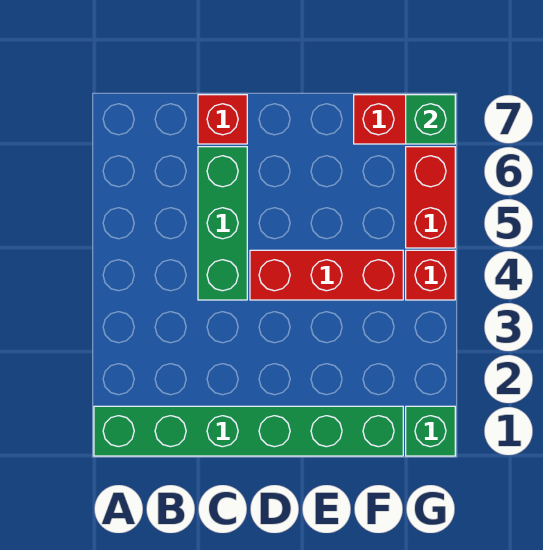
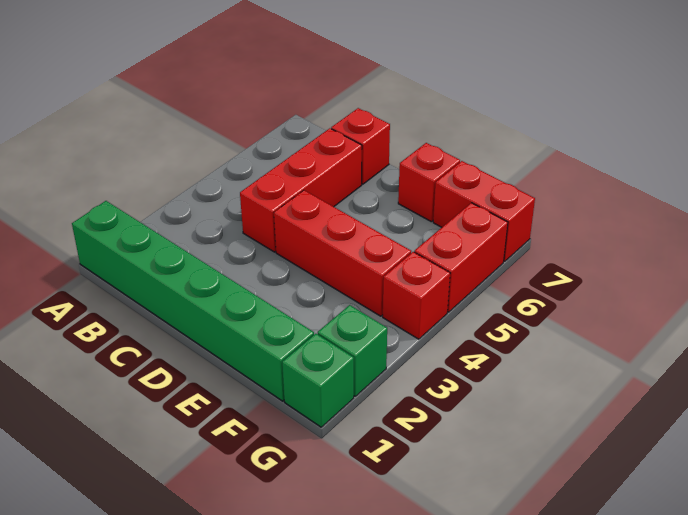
green 1x3 brick [198,147,247,300] -> red 1x3 brick [240,128,362,252]
none -> red 1x1 brick [398,143,460,222]
green 1x1 brick [406,95,455,144] -> green 1x1 brick moved to [318,305,387,396]

